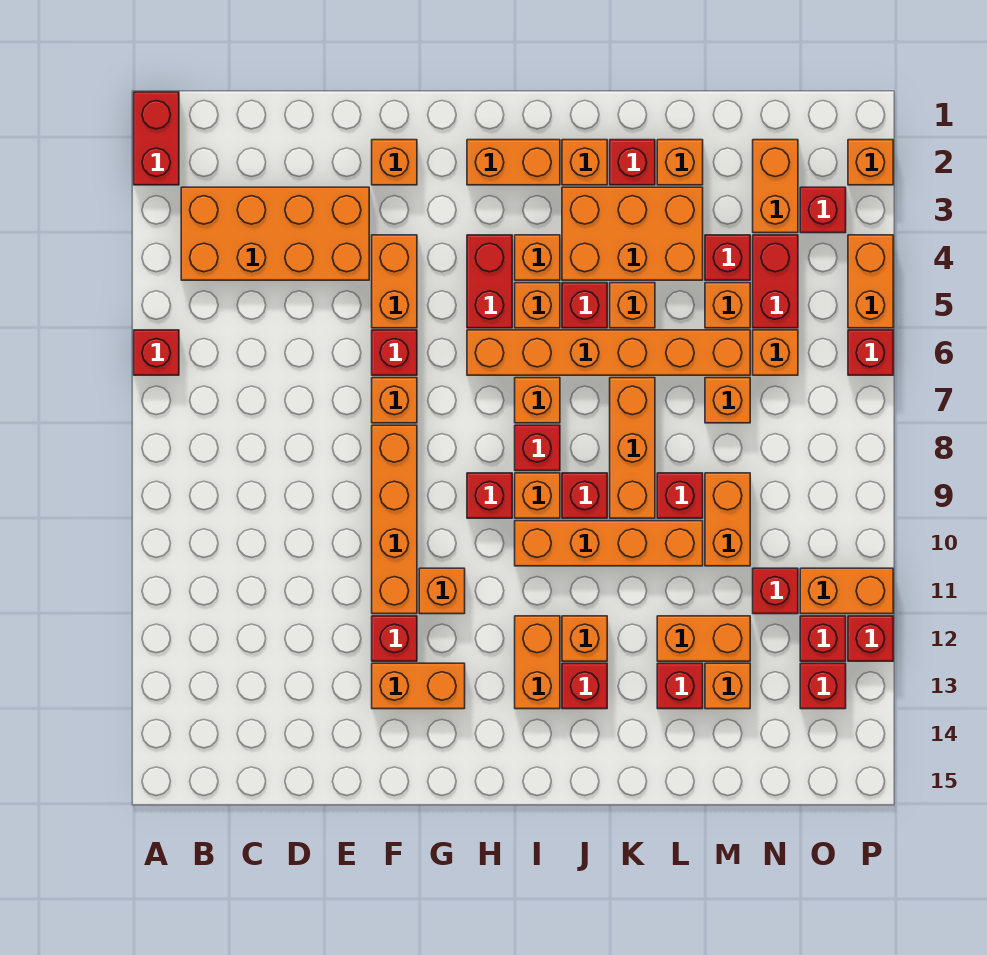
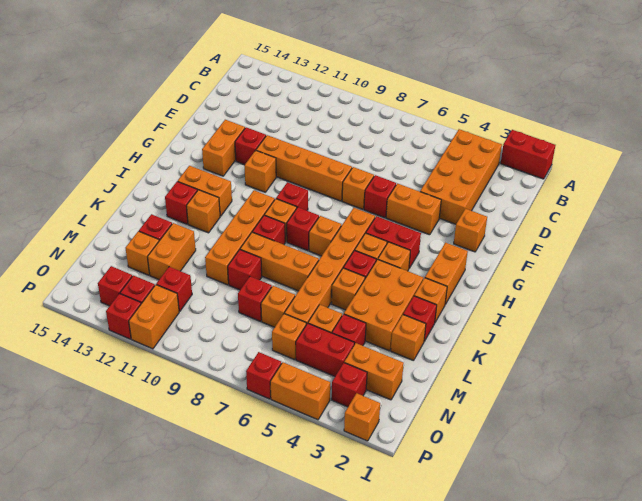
red 1x1 brick [134,330,179,375] -> red 1x1 brick moved to [238,277,272,321]
orange 1x2 brick [705,473,750,566] -> none

